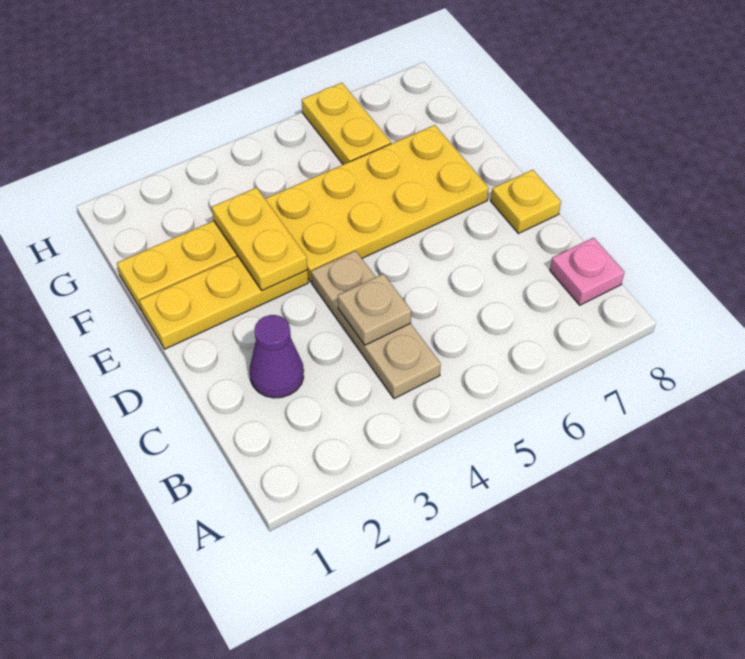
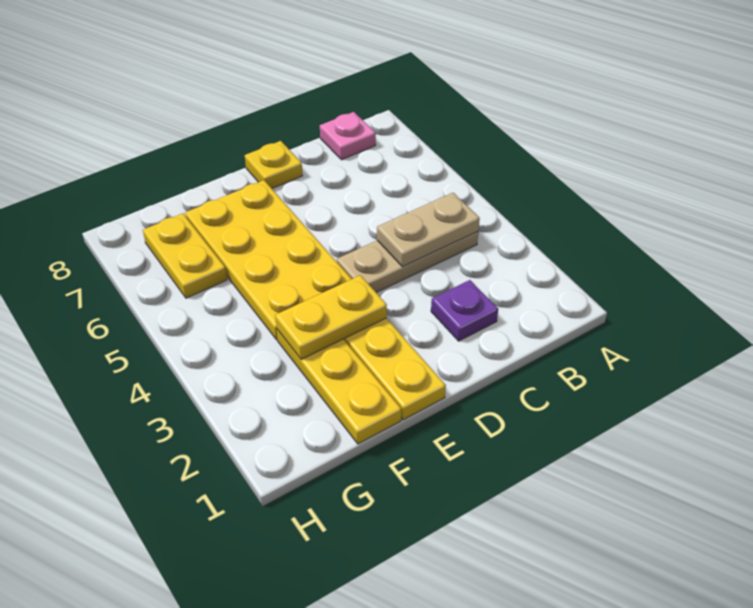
purple 1x1 cone [250,315,304,398] -> purple 1x1 plate [431,280,498,341]
tan 1x1 plate [338,274,411,345] -> tan 1x2 plate [377,193,480,267]
yellow 1x2 plate [302,83,391,164] -> yellow 1x2 plate turned to [143,213,227,298]

